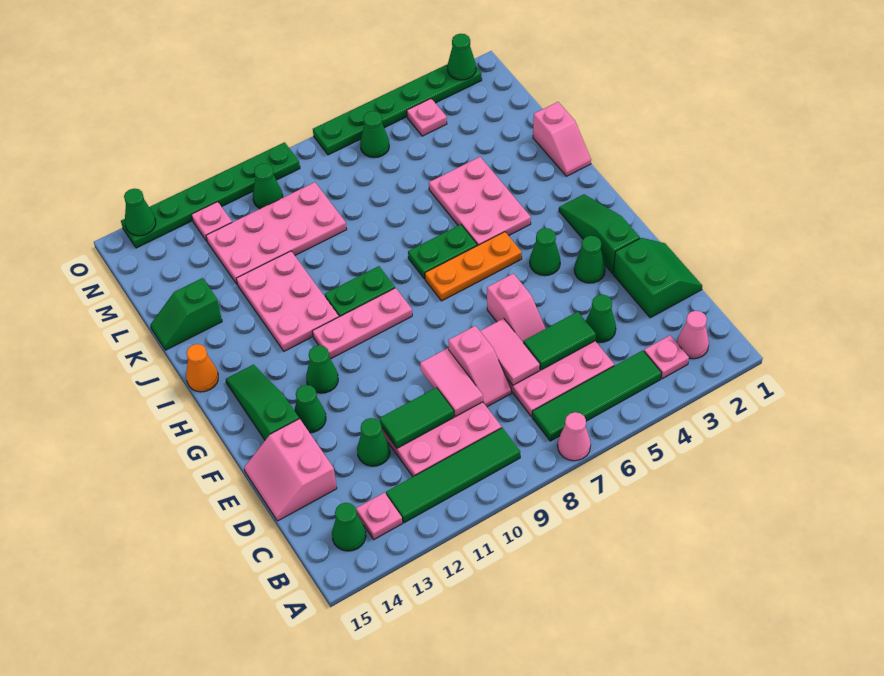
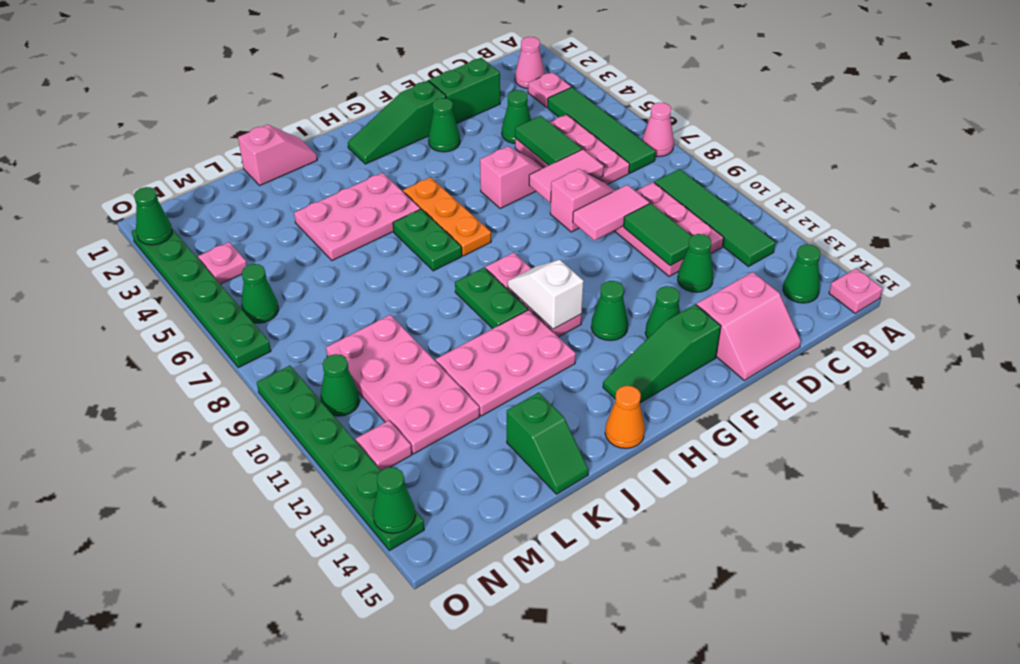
pink 1x1 plate [356,493,402,539] -> pink 1x1 plate moved to [829,268,883,313]
green 1x1 cone [530,228,560,276] -> none
none -> white 1x2 slope [508,260,584,329]

